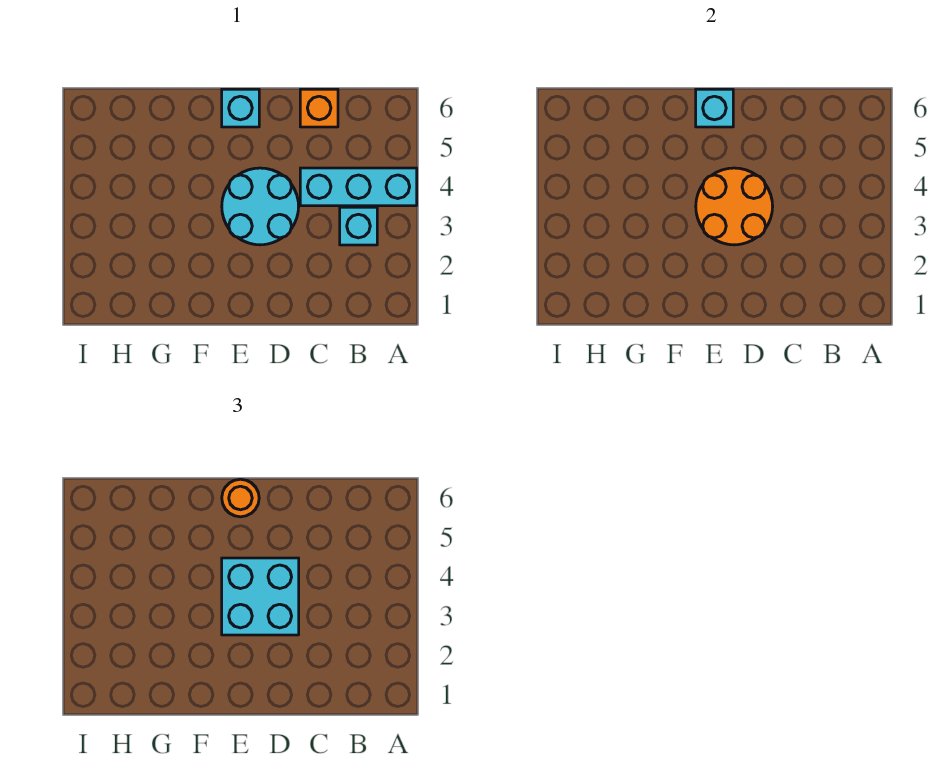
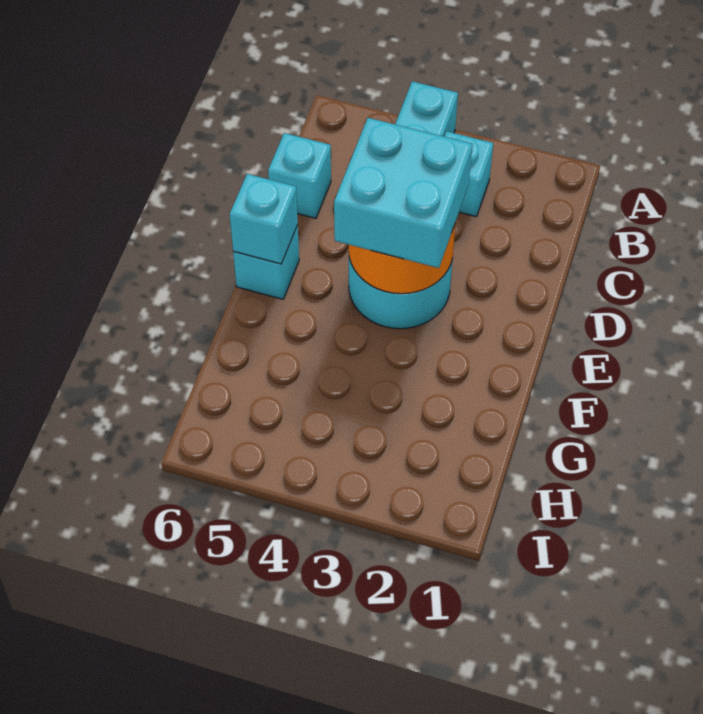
orange 1x1 brick [300,89,338,127] -> cyan 1x1 brick [268,133,331,218]
orange 1x1 round brick [222,479,259,517] -> none

